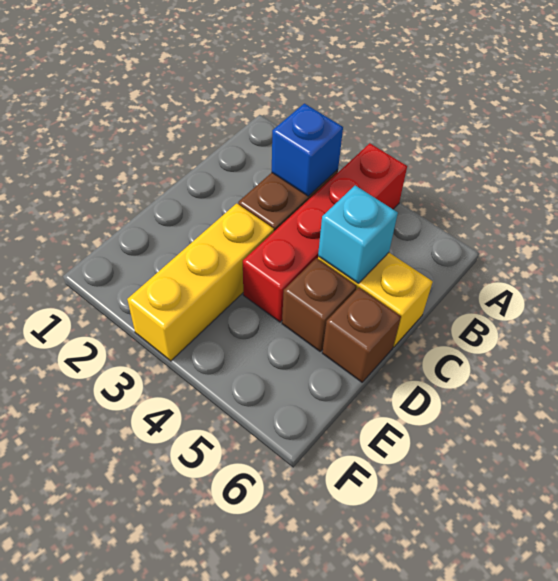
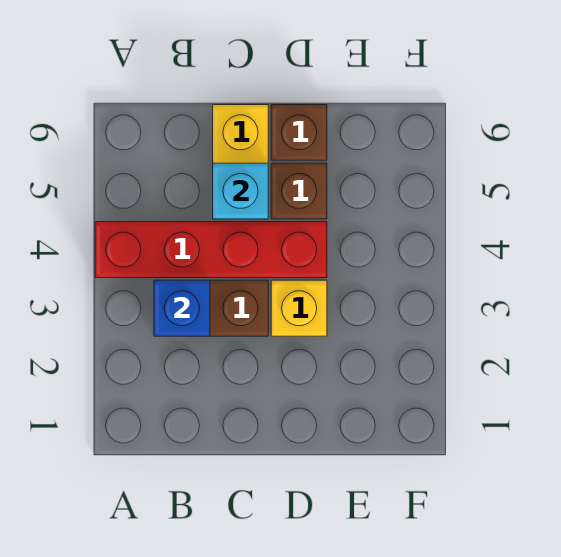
yellow 1x3 brick [127,203,274,361] -> yellow 1x1 brick [271,280,327,336]

